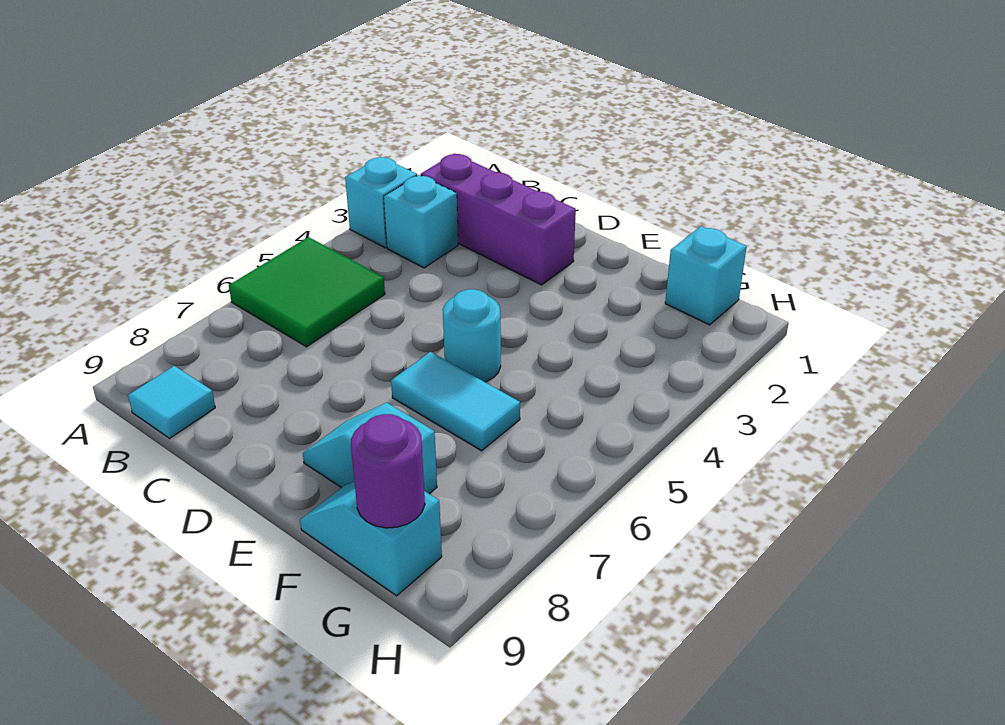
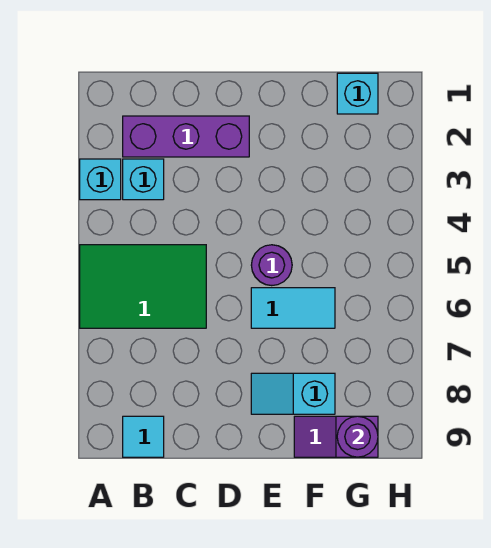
green 2x2 tile [229,237,385,347] -> green 2x3 tile [80,245,206,328]
cyan 1x1 round brick [443,289,501,382] -> purple 1x1 round brick [251,245,292,286]
cyan 1x2 slope [300,482,442,596] -> purple 1x2 slope [294,416,378,457]

